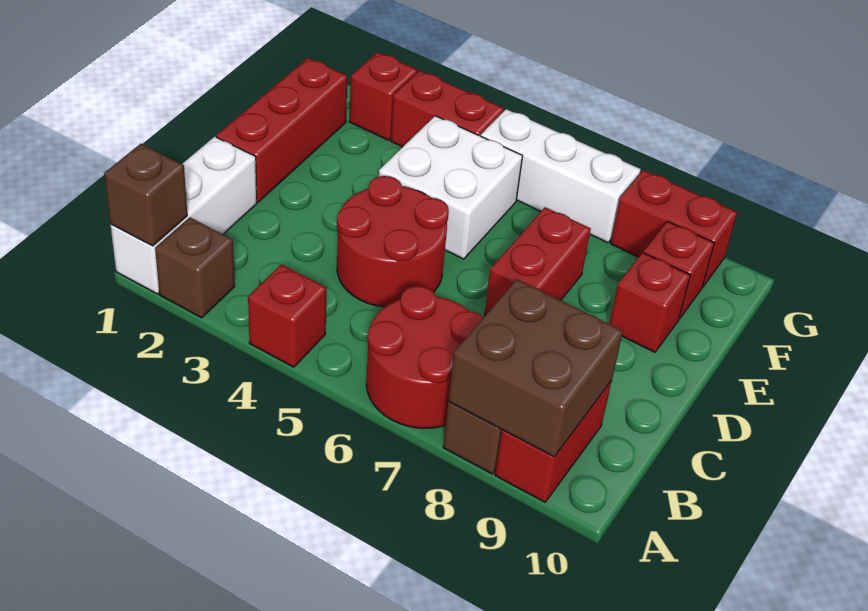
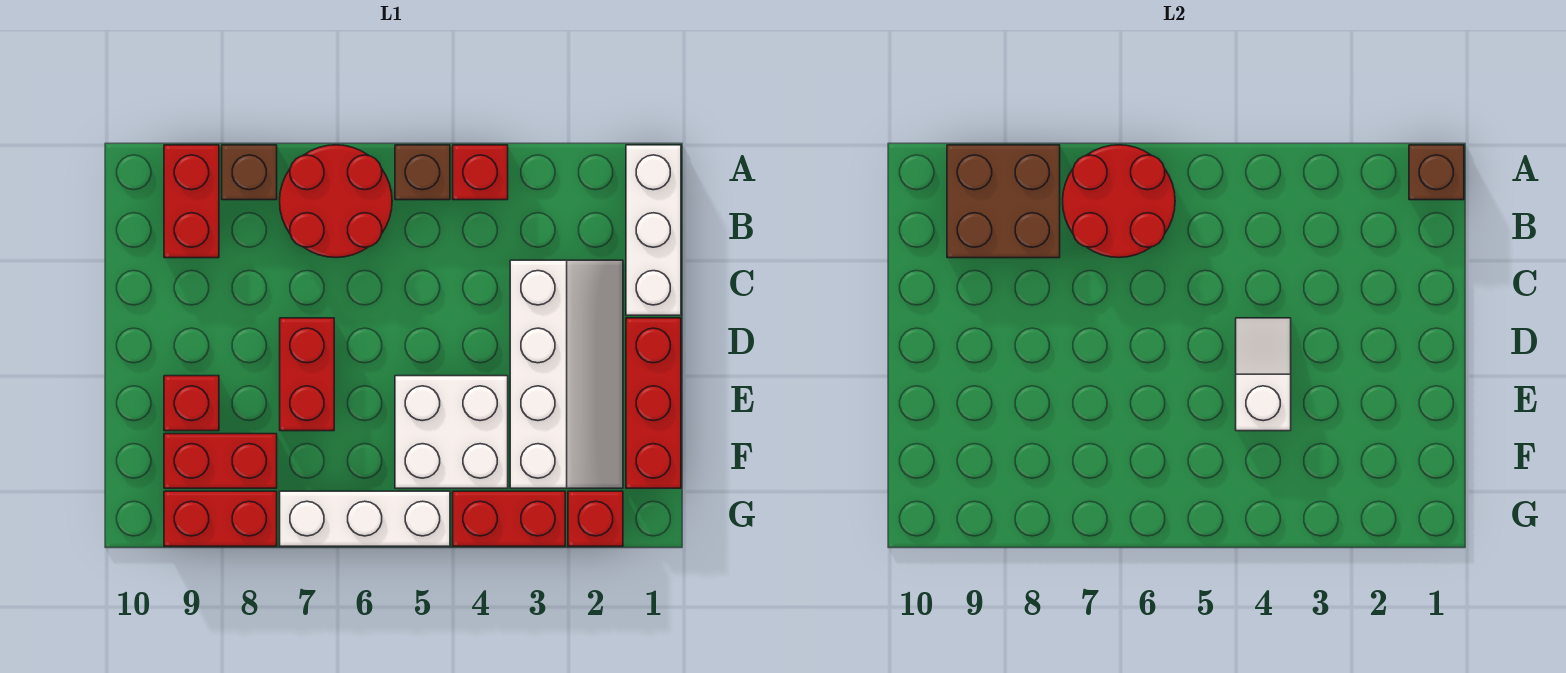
brown 1x1 brick [155,218,235,318] -> brown 1x1 brick moved to [395,145,450,200]
none -> white 2x4 slope [510,260,623,488]
red 2x2 round brick [337,176,449,307] -> red 2x2 round brick moved to [1063,145,1175,258]
none -> white 1x2 slope [1236,318,1291,431]
red 1x1 brick [643,221,714,319] -> red 1x2 brick [164,434,277,488]

